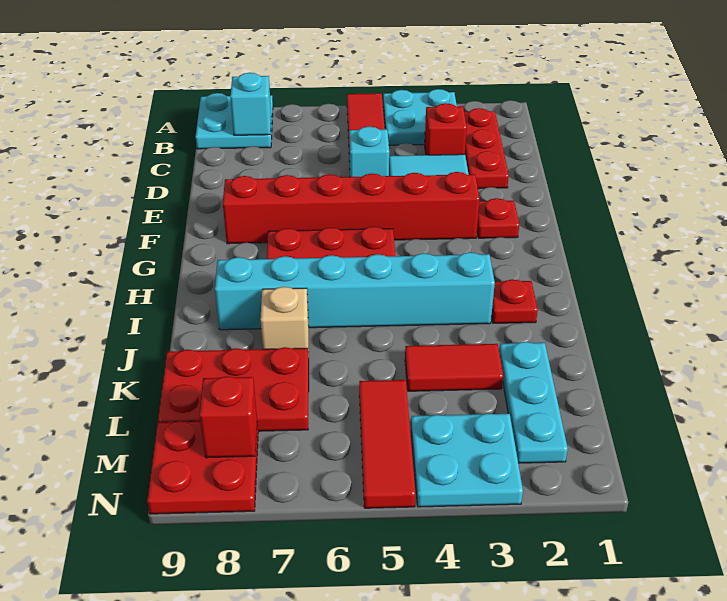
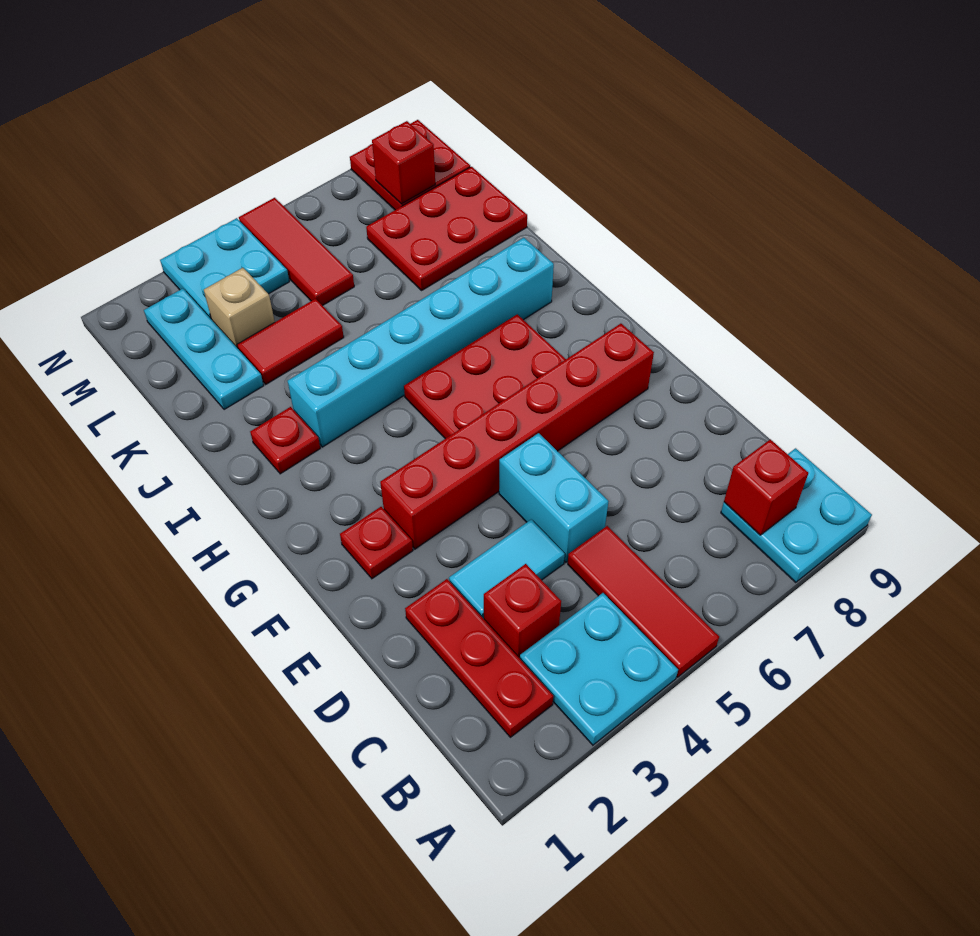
cyan 1x1 brick [230,73,271,135] -> red 1x1 brick [724,439,808,535]
cyan 1x1 brick [349,127,389,177] -> cyan 1x2 brick [499,433,609,562]
tan 1x1 brick [260,287,309,359] -> tan 1x1 brick moved to [204,268,275,348]

